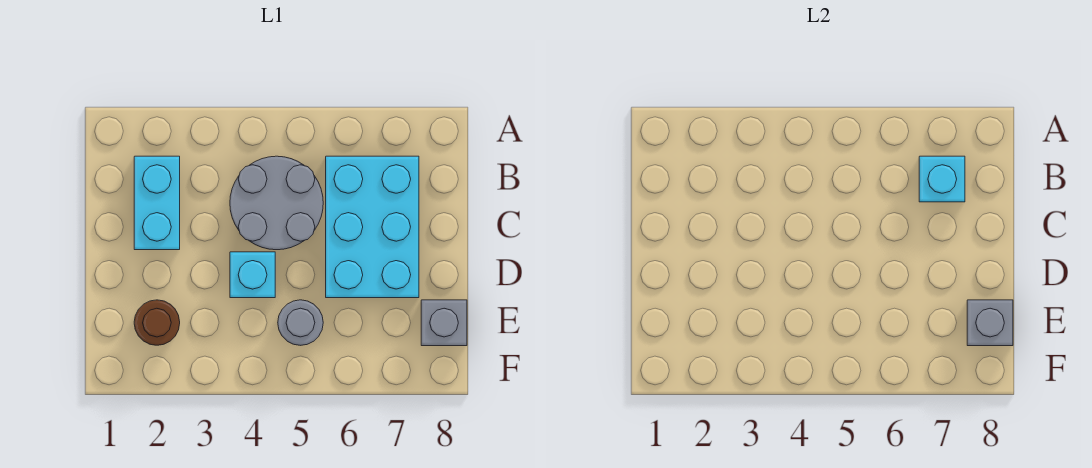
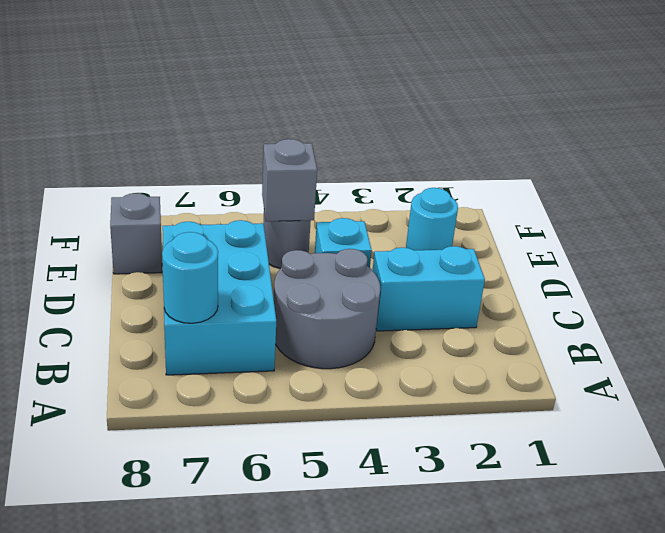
cyan 1x2 brick [134,156,180,250] -> cyan 1x2 brick turned to [373,246,485,331]
cyan 1x1 brick [919,156,965,202] -> cyan 1x1 round brick [162,232,218,323]
brown 1x1 round brick [134,300,180,345] -> cyan 1x1 round brick [406,188,458,250]
grey 1x1 brick [967,300,1013,346] -> grey 1x1 brick moved to [262,139,317,221]

